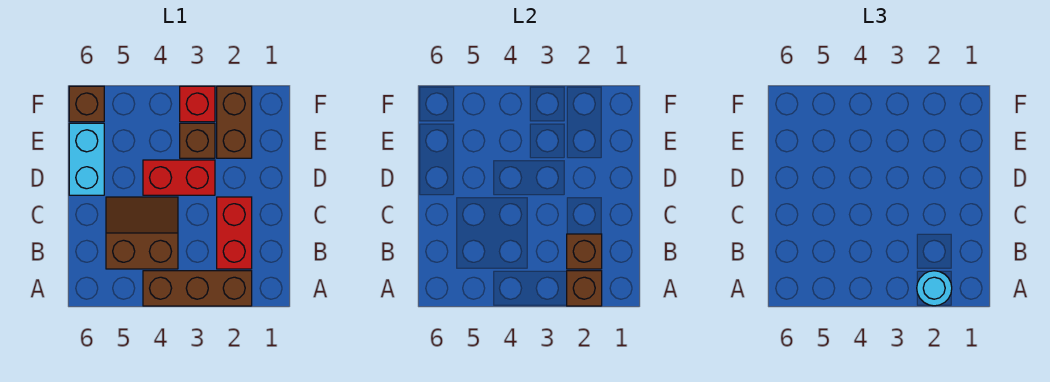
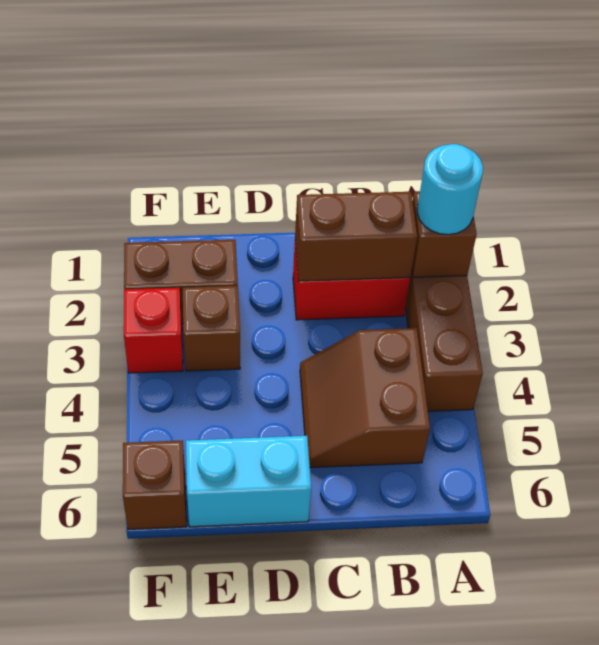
brown 1x1 brick [567,234,602,269] -> brown 1x2 brick [295,192,417,281]
red 1x2 brick [143,160,215,195] -> none

